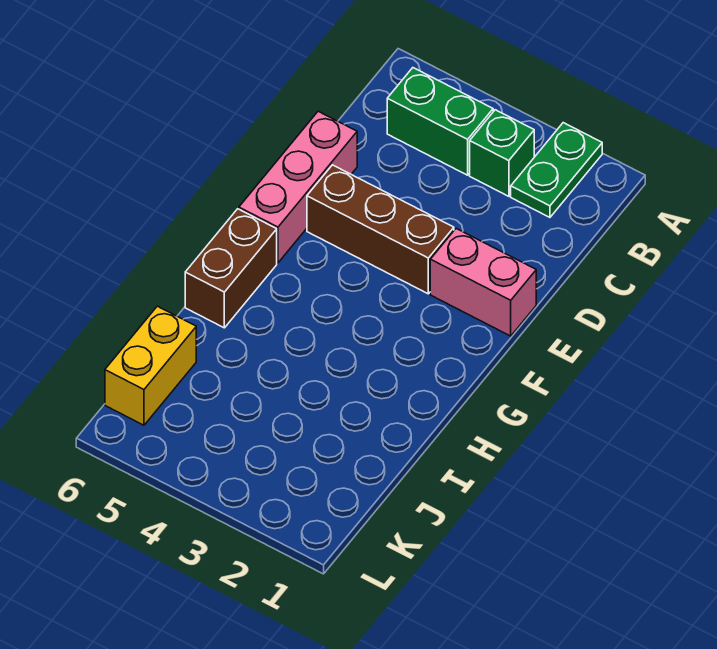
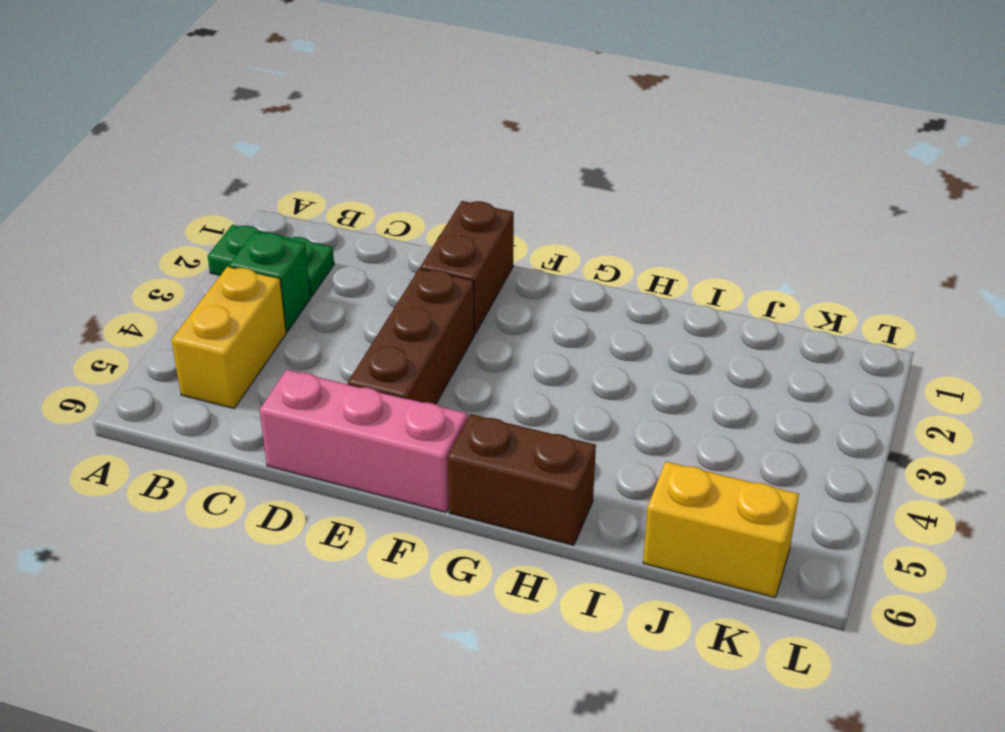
green 1x2 brick [387,68,493,175] -> yellow 1x2 brick [171,267,286,408]
pink 1x2 brick [430,229,536,336] -> brown 1x2 brick [420,201,514,334]

